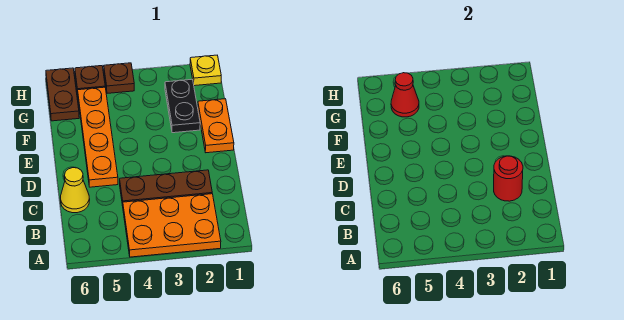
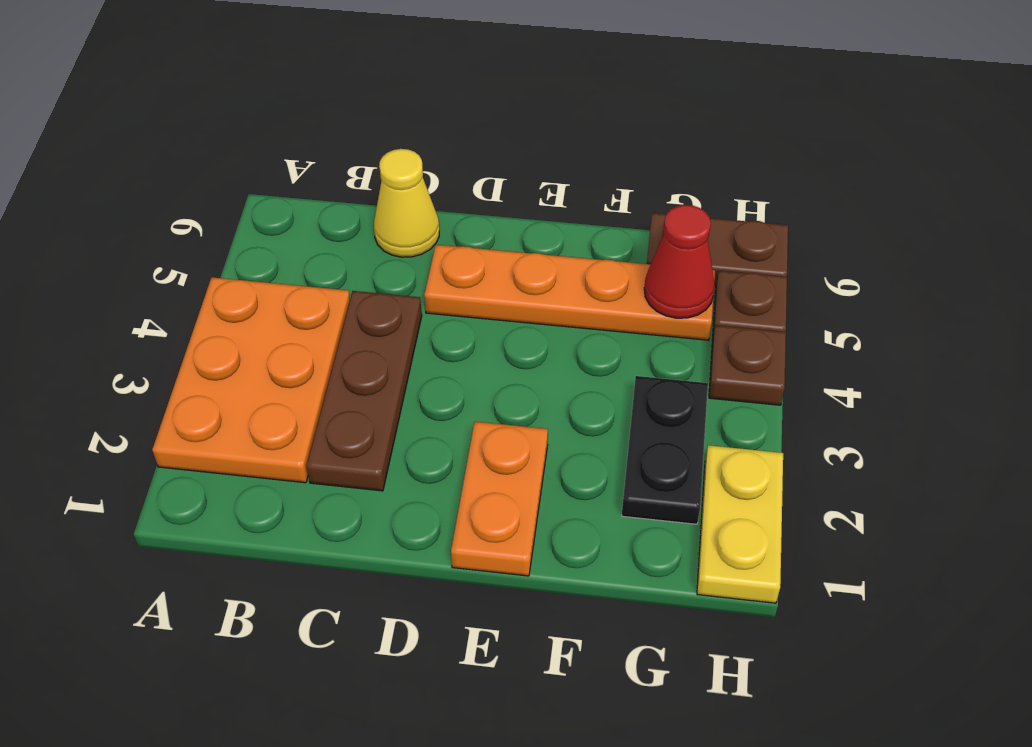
red 1x1 round brick [494,156,523,201] -> none
orange 1x2 plate [198,99,234,153] -> orange 1x2 plate turned to [451,422,548,576]
black 1x2 plate [165,79,200,133] -> black 1x2 plate turned to [622,376,708,524]
yellow 1x1 plate [190,55,221,86] -> yellow 1x2 plate [697,445,783,603]

